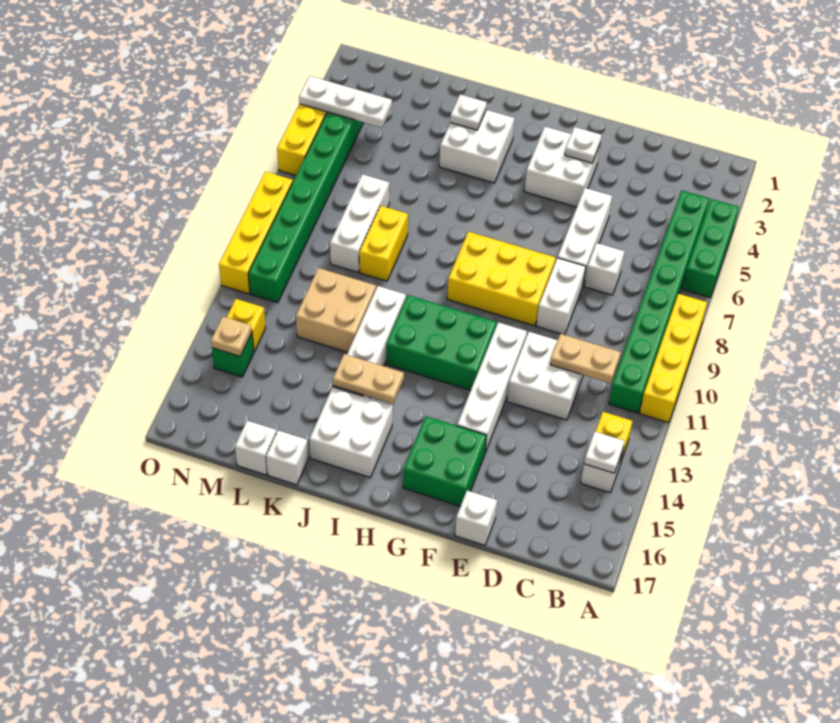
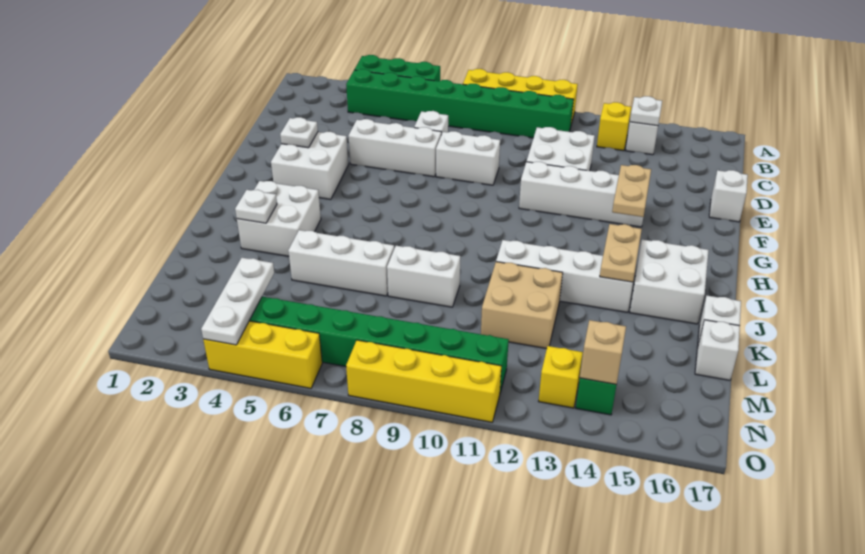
tan 1x2 plate [550,334,621,383] -> tan 1x2 plate moved to [612,165,651,217]
yellow 2x3 brick [447,232,556,326] -> none
green 2x2 brick [403,416,487,506] -> none
green 2x3 brick [386,295,497,390] -> none
yellow 1x2 brick [359,206,408,281] -> white 1x2 brick [387,246,460,307]
white 1x3 brick [330,174,390,272] -> white 1x3 brick moved to [288,230,394,296]
tan 1x1 plate [211,317,252,356] -> tan 1x1 brick [580,320,626,384]

